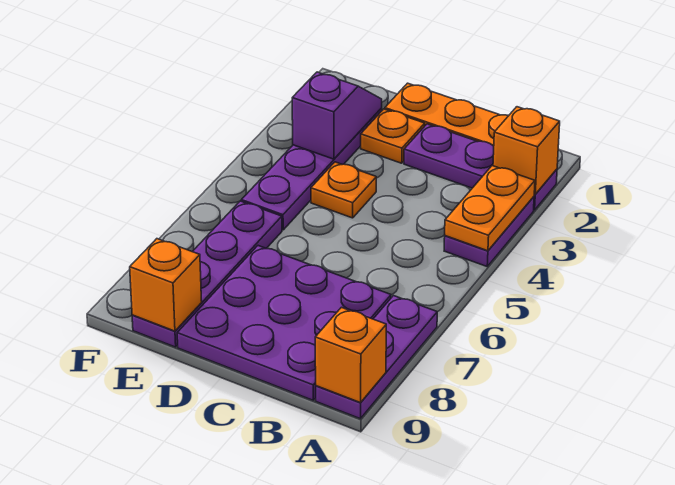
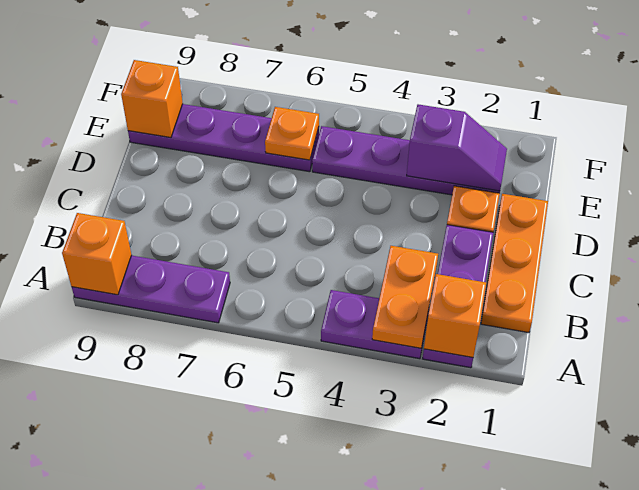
orange 1x2 plate [445,166,535,251] -> orange 1x2 plate turned to [372,246,438,348]
purple 3x3 plate [177,246,391,400] -> none
orange 1x1 plate [311,162,376,218] -> orange 1x1 plate moved to [265,107,319,160]

